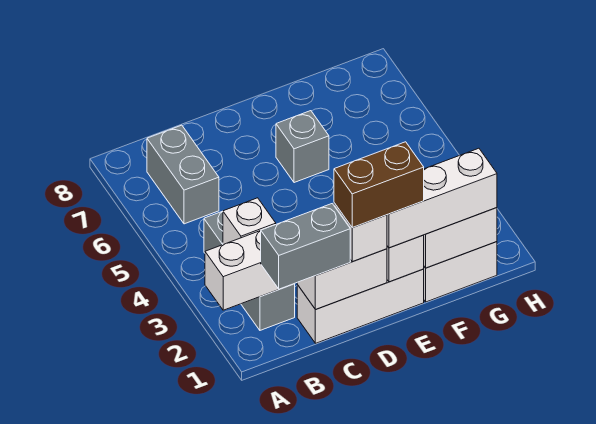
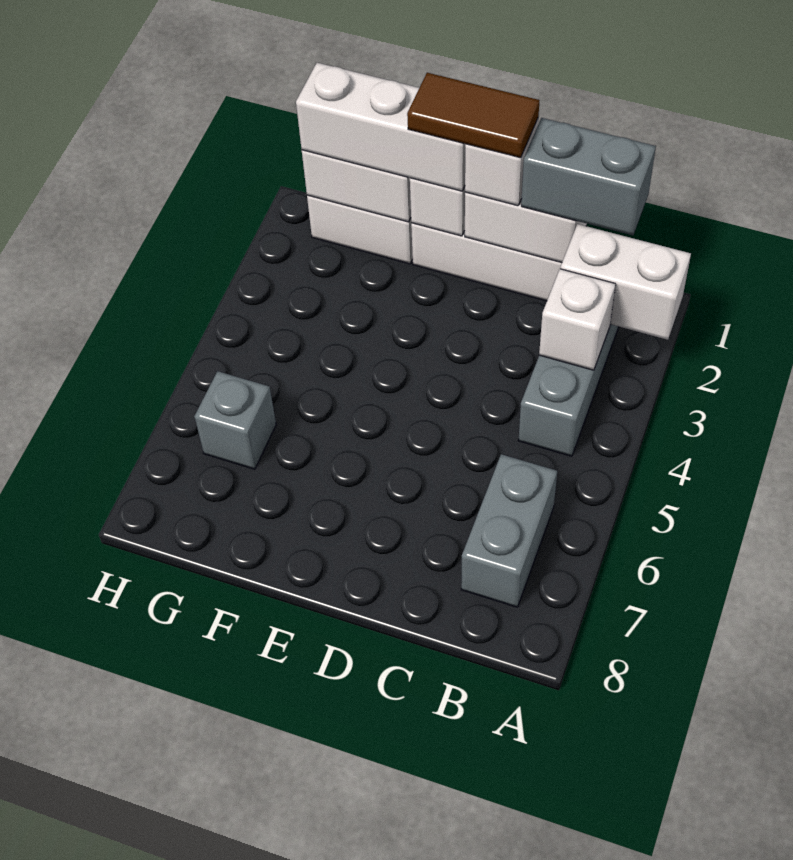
brown 1x2 brick [334,142,424,228] -> brown 1x2 tile [407,73,539,158]
grey 1x1 brick [276,111,329,183] -> grey 1x1 brick moved to [194,371,276,469]

